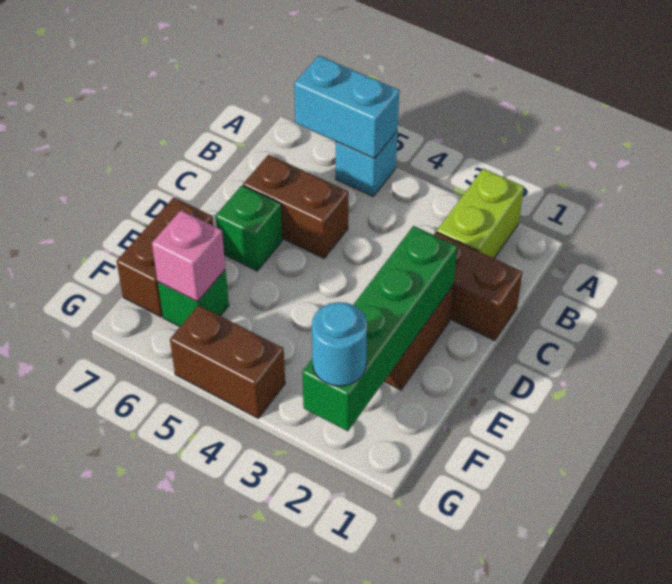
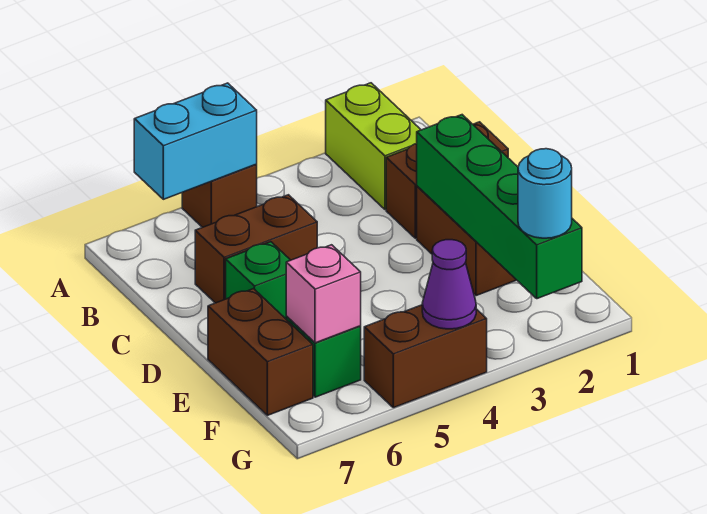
cyan 1x1 brick [336,131,398,196] -> brown 1x1 brick [182,165,257,227]
none -> purple 1x1 cone [422,240,476,329]

